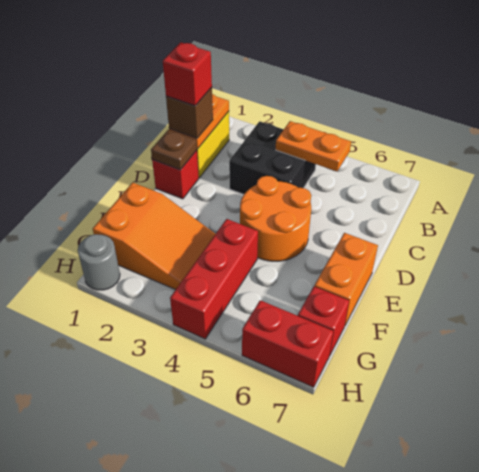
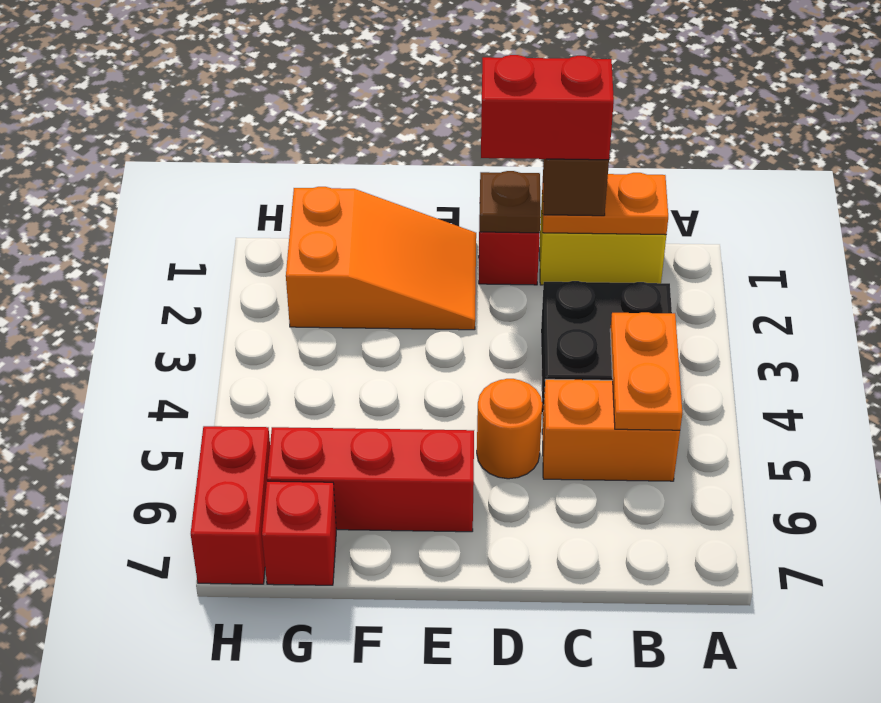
red 1x1 brick [163,42,212,106] -> red 1x2 brick [481,55,614,160]
orange 2x2 round brick [240,176,311,261] -> orange 1x1 round brick [477,379,542,479]
orange 1x2 brick [314,233,378,325] -> orange 1x2 brick moved to [542,379,680,481]
orange 2x3 slope [93,183,215,290] -> orange 2x3 slope turned to [286,187,476,330]
red 1x3 brick [170,219,258,339] -> red 1x3 brick moved to [267,427,474,532]
grey 1x1 round brick [78,234,120,290] -> none

